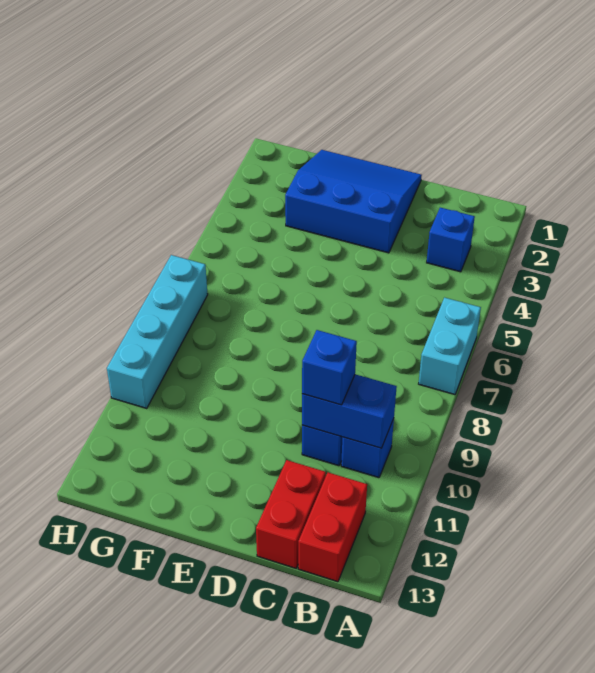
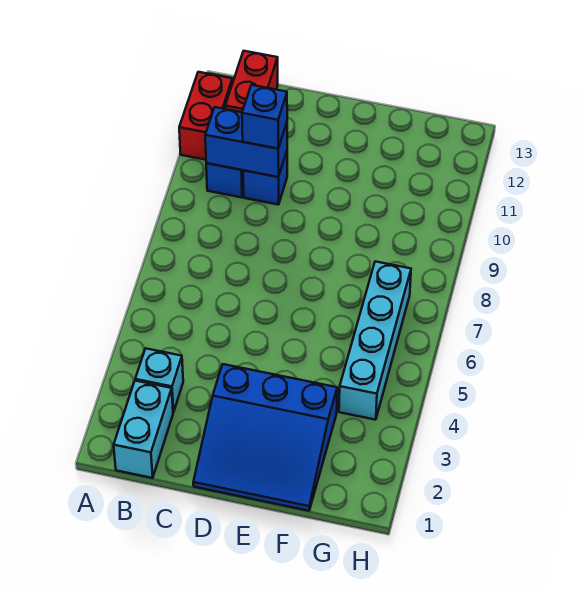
cyan 1x2 brick [419,298,481,395] -> cyan 1x2 brick moved to [114,381,173,478]
blue 1x1 brick [427,208,475,272] -> cyan 1x1 brick [135,348,183,412]
red 1x2 brick [256,460,326,568] -> red 1x2 brick moved to [179,72,233,160]
cyan 1x4 brick [107,255,208,408] -> cyan 1x4 brick moved to [339,261,411,420]

